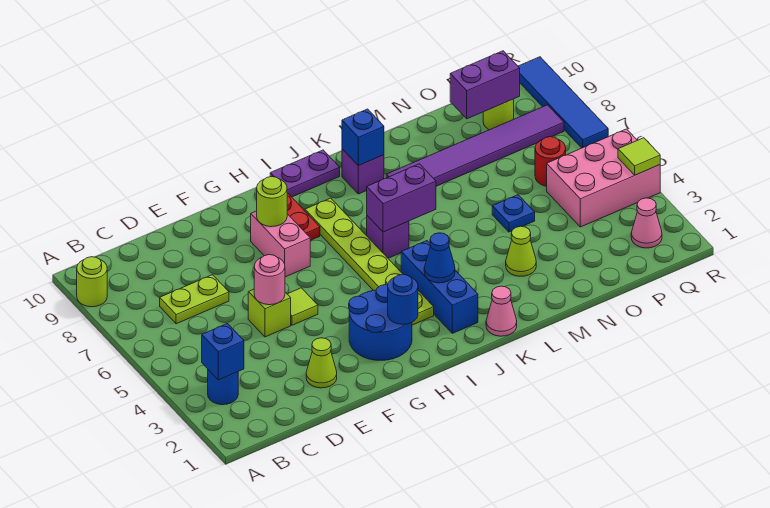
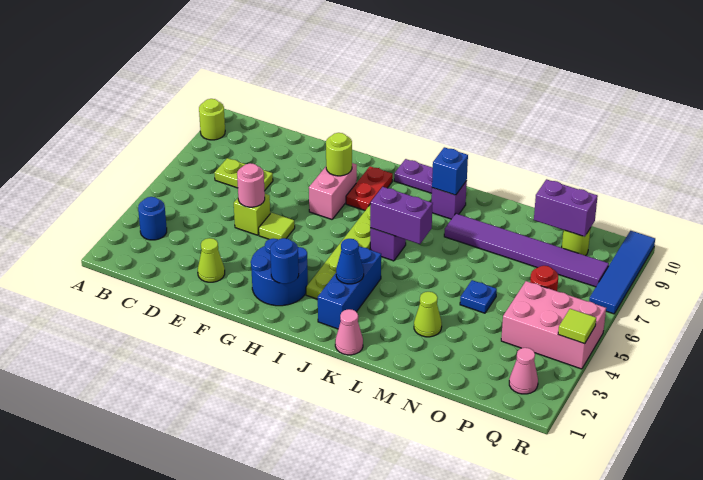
blue 1x1 brick [202,324,244,380] -> none

